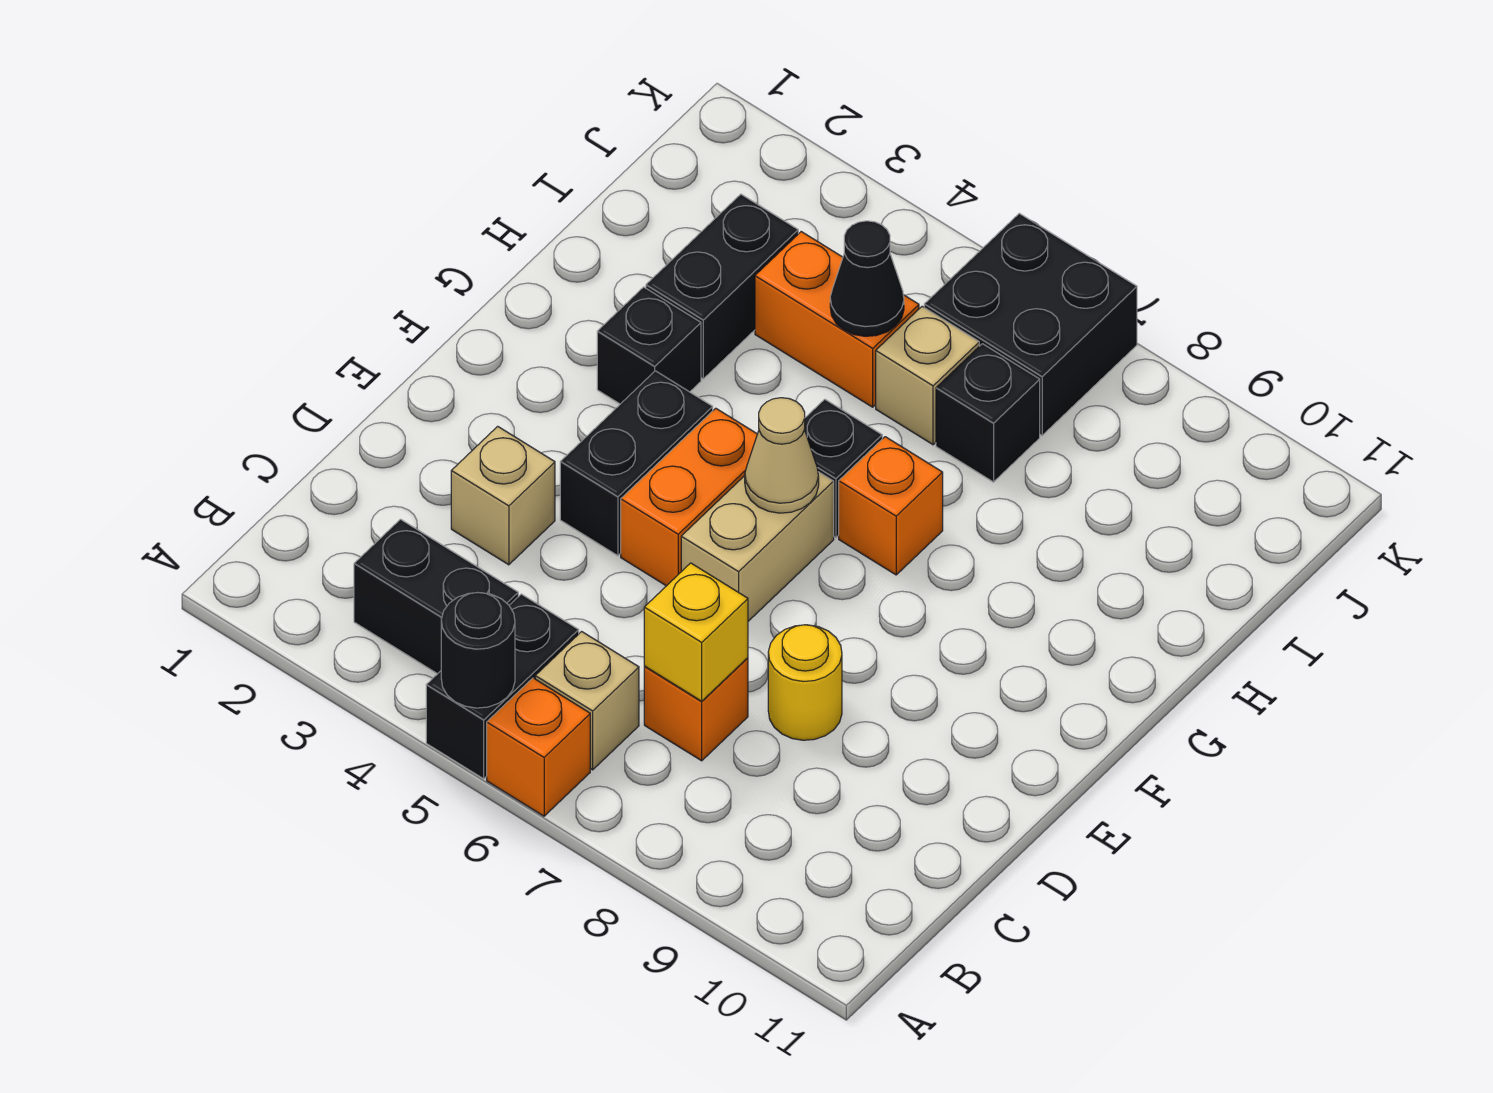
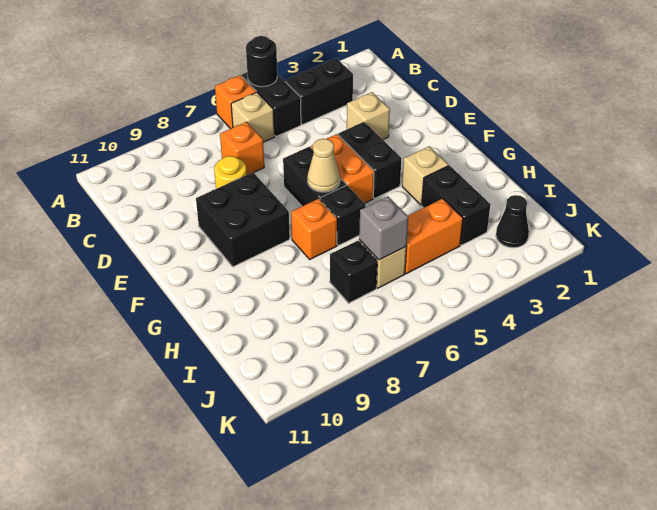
yellow 1x1 brick [644,563,748,701] -> none
tan 1x2 brick [681,472,834,621] -> black 1x2 brick [283,147,346,206]
black 1x1 brick [597,287,701,404] -> tan 1x1 brick [402,146,448,205]
black 1x1 cone [830,221,904,336] -> black 1x1 cone moved to [496,195,529,248]
none -> grey 1x1 brick [359,197,408,260]
black 2x2 brick [924,213,1137,435] -> black 2x2 brick moved to [196,172,290,267]

